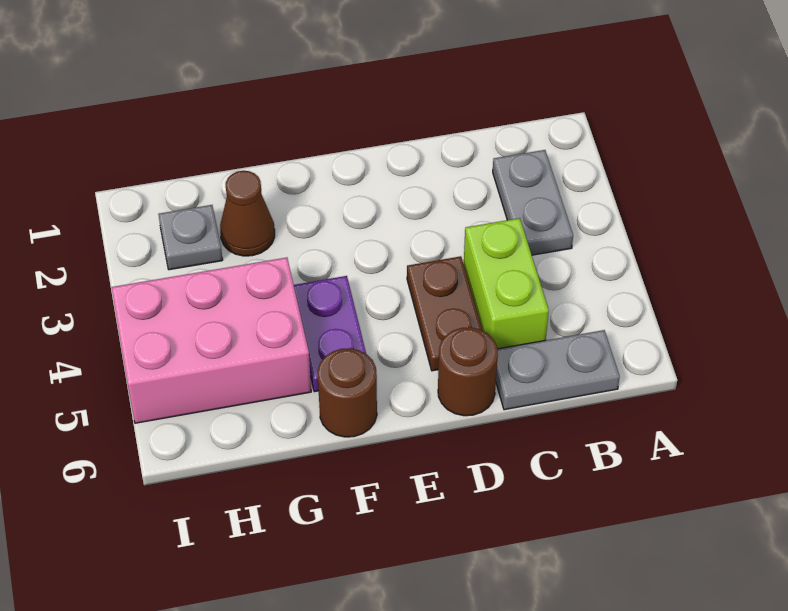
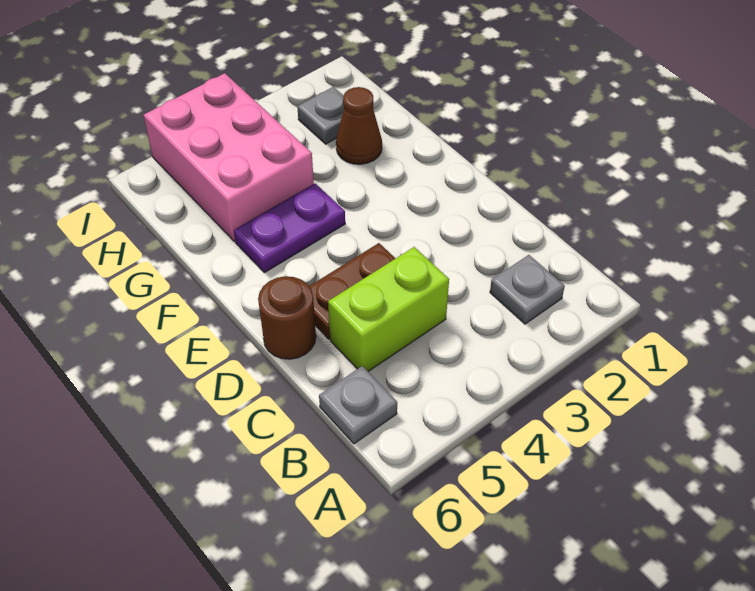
grey 1x2 plate [493,150,573,255] -> grey 1x1 plate [490,255,565,324]
grey 1x2 plate [496,330,620,410] -> grey 1x1 plate [319,366,397,444]
brown 1x1 round brick [318,348,377,437] -> none

